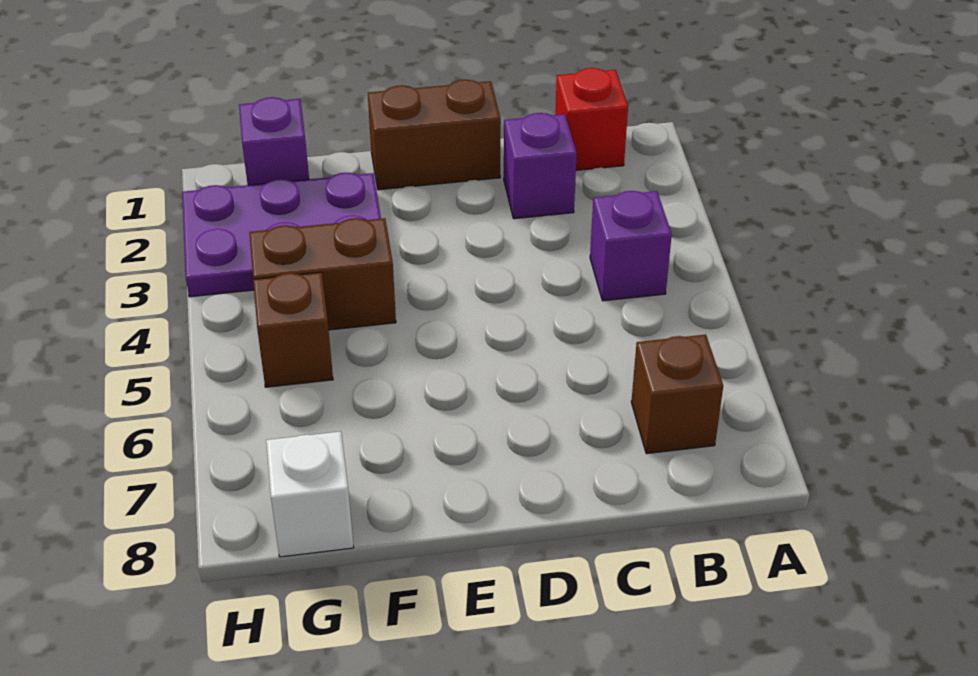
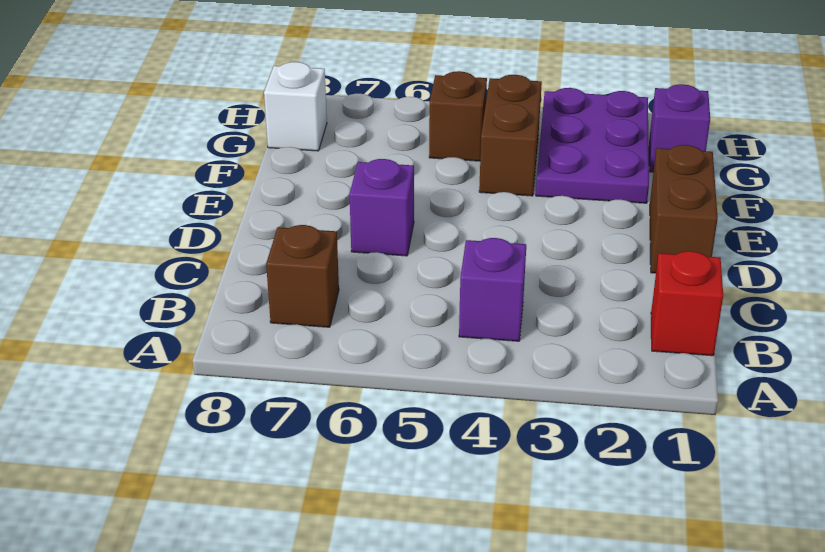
purple 1x1 brick [504,113,577,219] -> purple 1x1 brick moved to [350,159,414,256]

